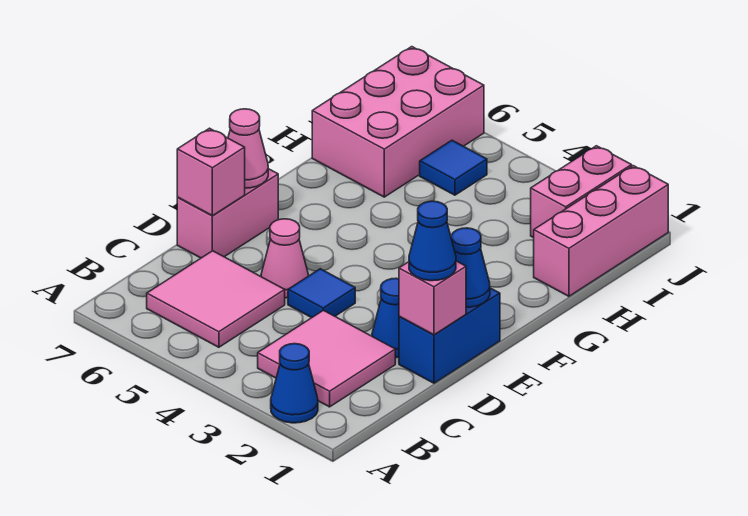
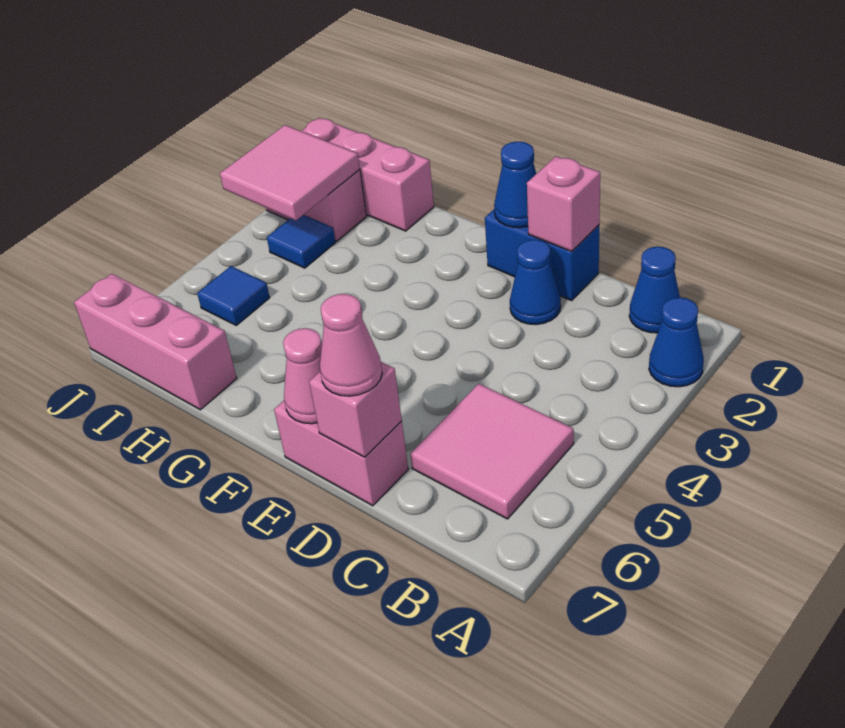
pink 2x2 tile [258,310,395,407] -> pink 2x2 tile moved to [220,125,360,221]
blue 1x1 cone [409,201,456,281] -> blue 1x1 cone moved to [629,247,680,333]
blue 1x1 tile [288,269,355,318] -> blue 1x1 tile moved to [267,215,335,268]
pink 1x1 cone [261,219,308,298] -> pink 1x1 cone moved to [320,294,382,396]
pink 2x3 brick [312,47,484,197] -> pink 1x3 brick [74,274,237,410]

